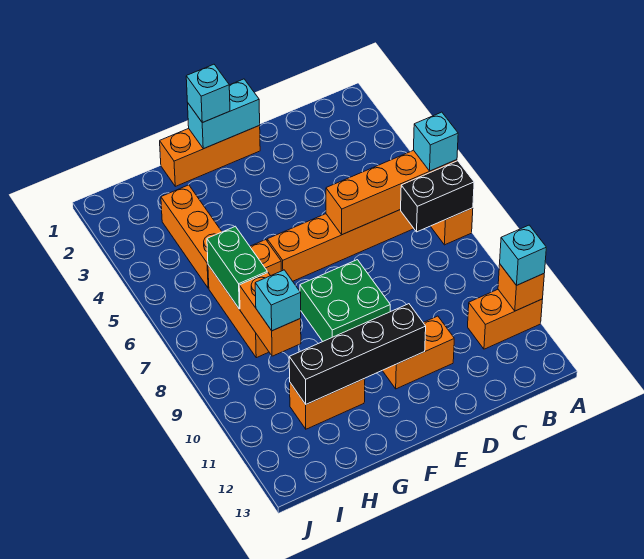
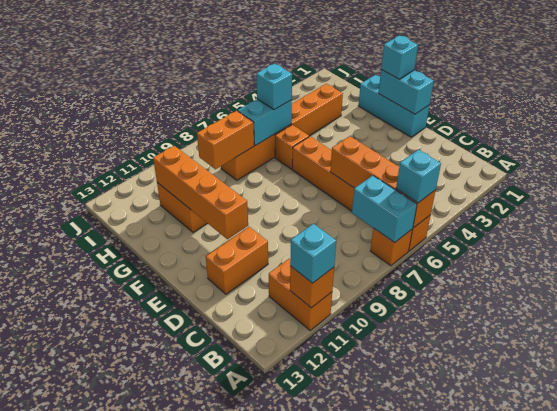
black 1x2 brick [400,161,474,232] -> cyan 1x2 brick [352,176,417,243]
orange 1x2 brick [382,316,454,389] -> orange 1x2 brick turned to [206,227,268,294]
orange 1x3 brick [160,126,260,186] -> cyan 1x3 brick [358,75,430,137]
green 2x2 brick [300,260,390,341] -> none
black 1x4 brick [289,304,426,404] -> orange 1x4 brick [153,146,248,239]
green 1x2 brick [207,226,267,309] -> cyan 1x2 brick [238,99,292,145]
cyan 1x1 brick [255,270,301,331] -> cyan 1x1 brick moved to [257,64,292,110]

